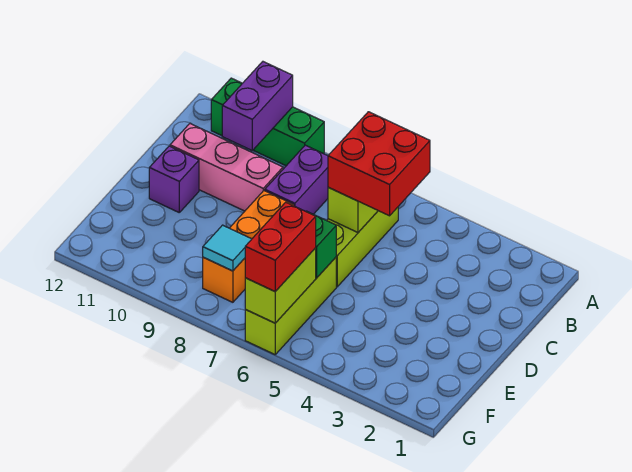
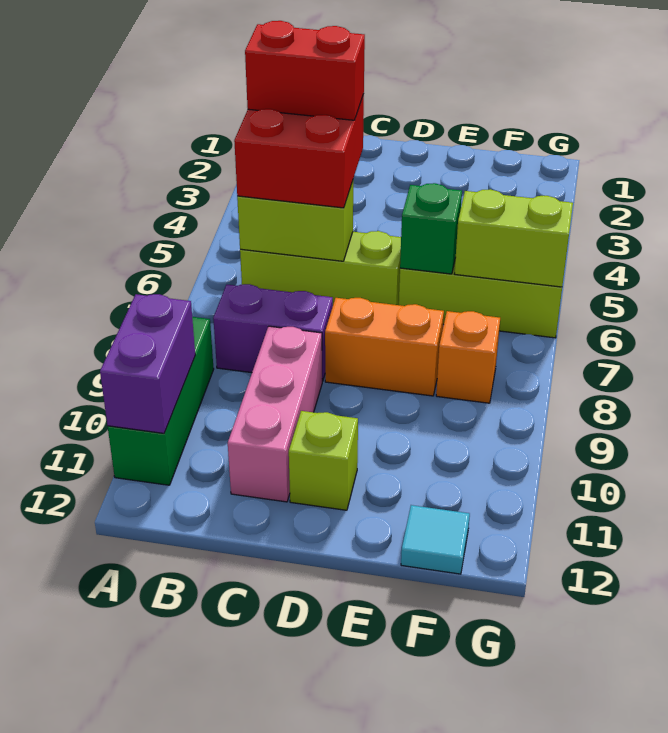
purple 1x2 brick [222,62,293,150] -> purple 1x2 brick turned to [100,294,195,433]
purple 1x1 brick [149,146,199,212] -> lime 1x1 brick [289,411,358,510]
red 1x2 brick [245,202,316,291] -> red 1x2 brick moved to [245,21,365,120]
cyan 1x1 tile [203,225,251,271] -> cyan 1x1 tile moved to [401,505,470,574]

